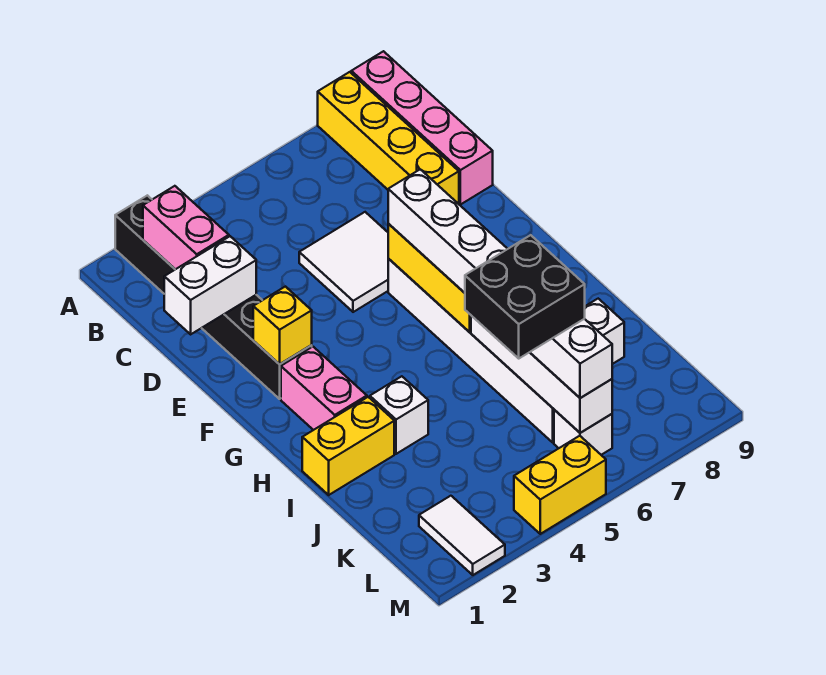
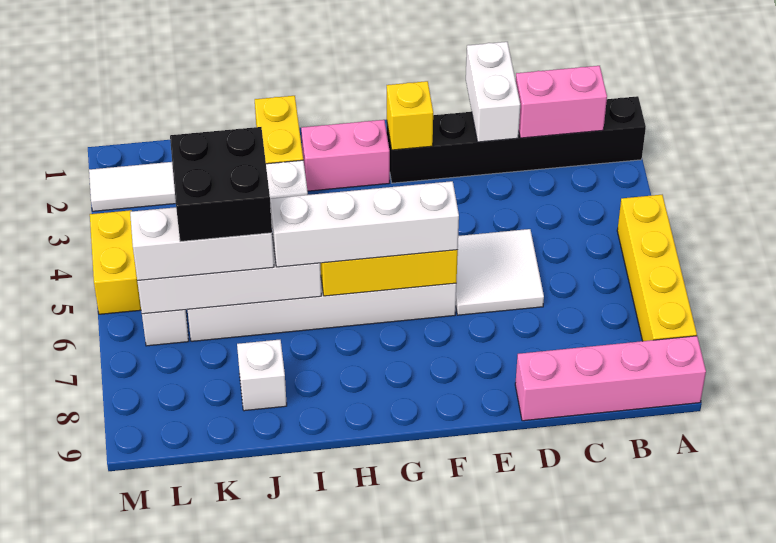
yellow 1x4 brick [318,72,459,204] -> yellow 1x4 brick turned to [617,195,697,341]

